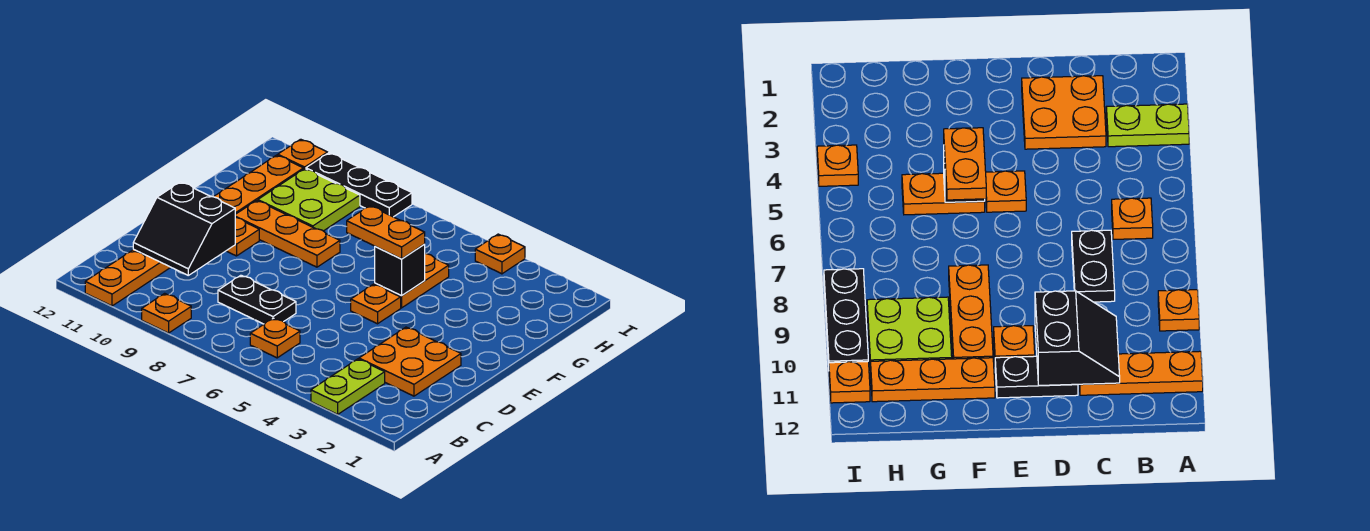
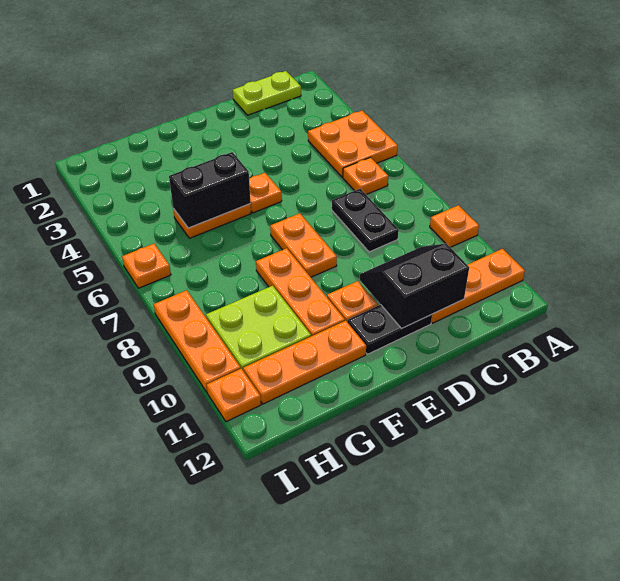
lime 1x2 plate [311,359,385,414] -> lime 1x2 plate moved to [233,71,301,115]
orange 2x2 plate [359,327,461,396] -> orange 2x2 plate moved to [308,111,398,177]
black 2x2 slope [133,182,235,275] -> black 2x2 slope turned to [360,244,469,328]
black 1x1 brick [375,245,425,296] -> black 1x2 brick [169,152,251,228]
orange 1x2 plate [347,206,425,259] -> orange 1x2 plate moved to [270,213,337,277]
orange 1x1 plate [475,234,525,274] -> orange 1x1 plate moved to [122,244,171,288]
black 1x3 plate [306,153,412,217] -> orange 1x3 plate [154,290,241,392]

